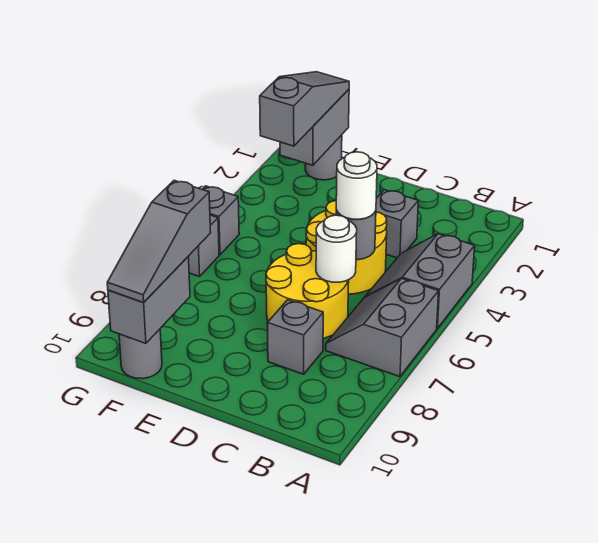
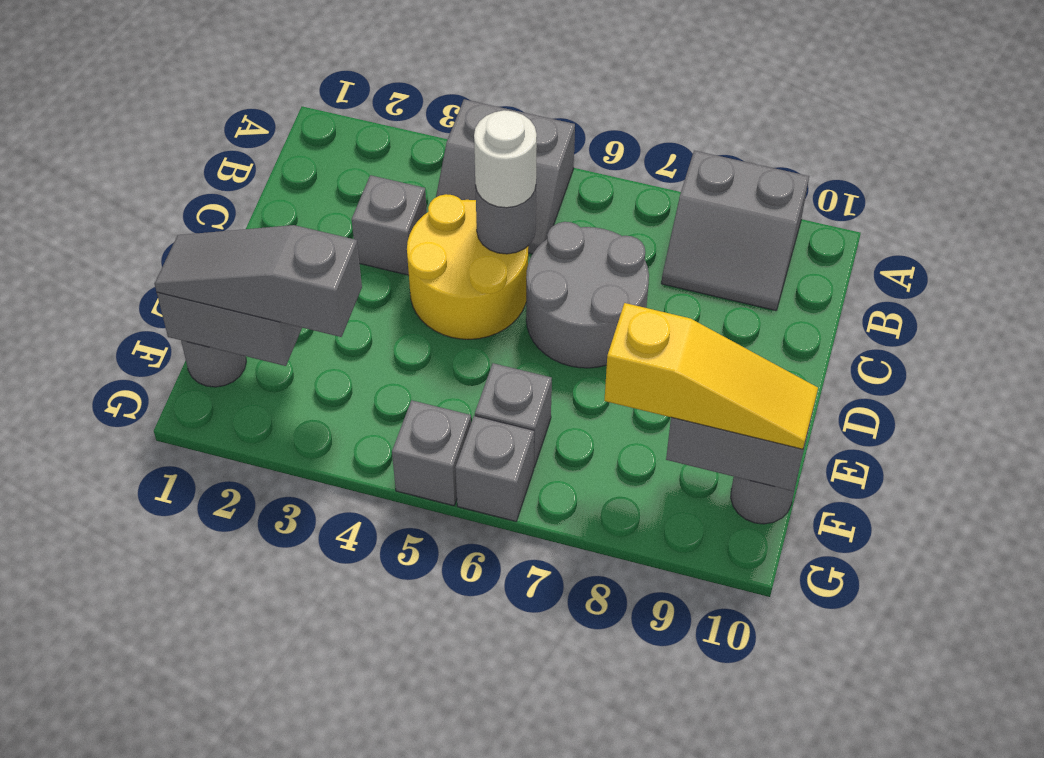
grey 2x2 slope [326,278,439,377] -> grey 2x2 slope moved to [661,151,809,311]
yellow 2x2 round brick [266,244,349,338] -> grey 2x2 round brick [526,222,649,368]
white 1x1 round brick [316,215,357,282] -> none
grey 1x1 brick [267,300,323,374] -> grey 1x1 brick moved to [475,363,552,467]
grey 1x3 slope [107,180,211,302] -> yellow 1x3 slope [604,303,818,449]

